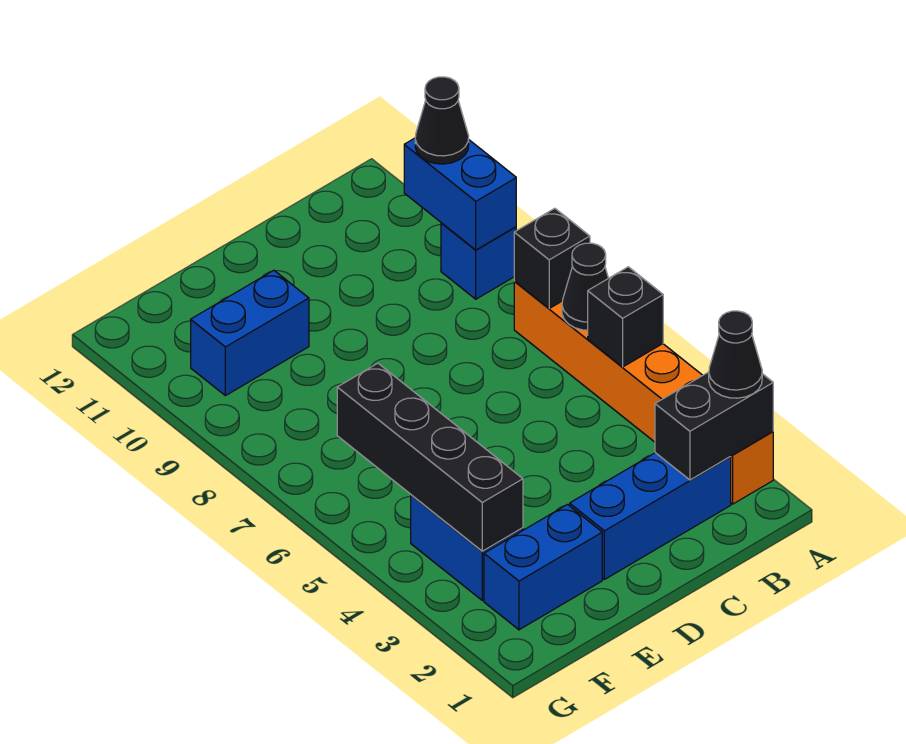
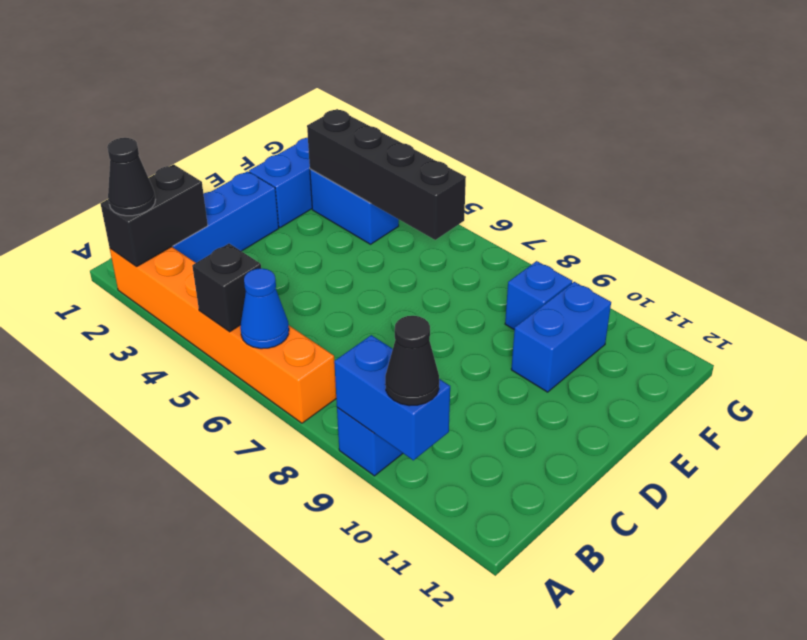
black 1x1 cone [562,243,608,330] -> blue 1x1 cone [240,268,289,349]
black 1x1 brick [514,208,590,308] -> none
none -> blue 1x1 brick [505,261,572,329]

